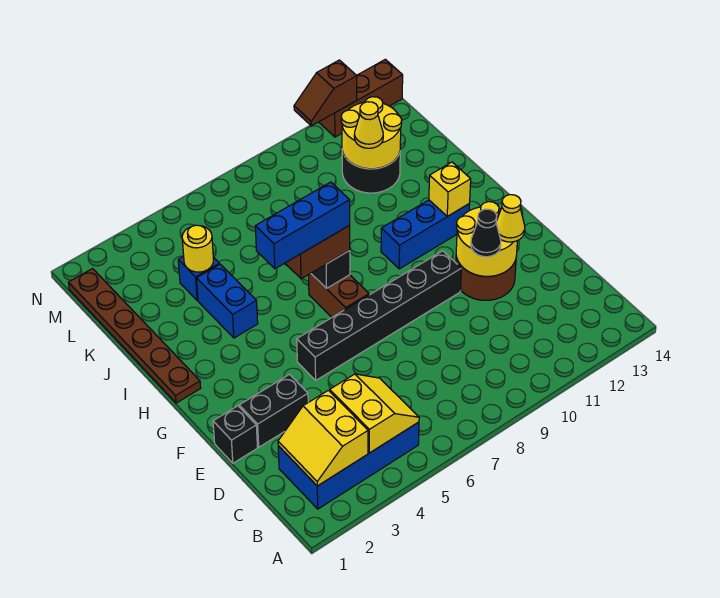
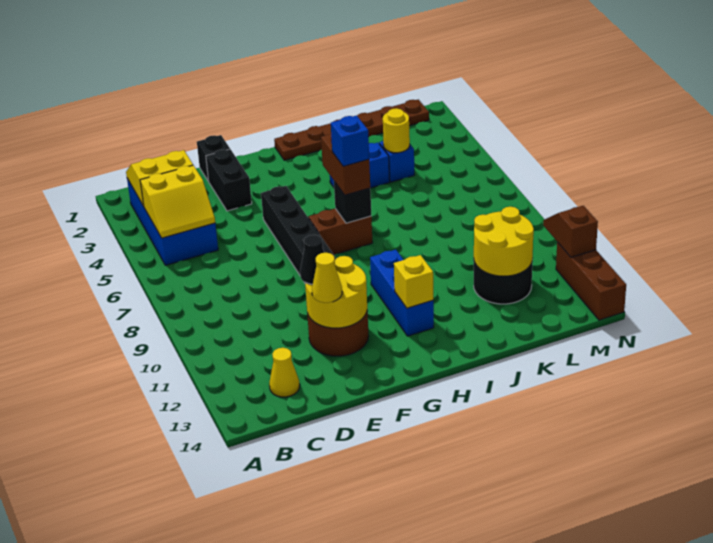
blue 1x3 brick [255,182,350,269] -> blue 1x1 brick [331,116,369,166]
yellow 1x1 cone [354,102,383,148] -> yellow 1x1 cone moved to [269,348,300,397]

